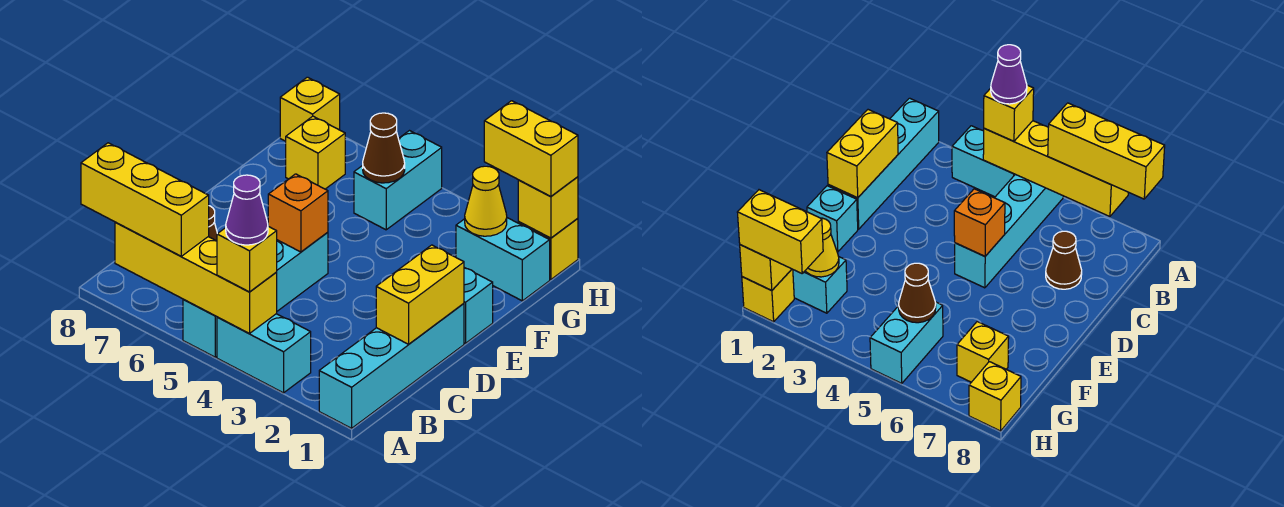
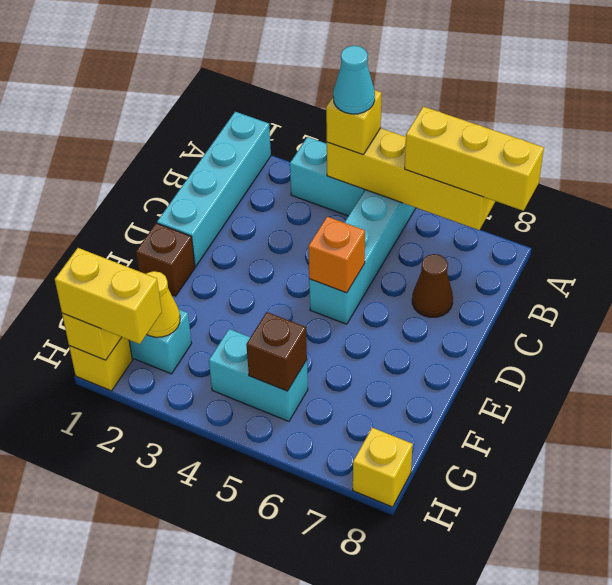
purple 1x1 cone [226,175,268,245] -> cyan 1x1 cone [333,46,375,114]
yellow 1x2 brick [376,245,464,344] -> none
cyan 1x1 brick [464,268,493,343] -> brown 1x1 brick [136,223,195,296]
cyan 1x2 brick [354,131,442,230] -> cyan 1x2 brick turned to [209,329,308,421]
brown 1x1 cone [363,113,405,183] -> brown 1x1 brick [246,312,307,391]
yellow 1x1 brick [286,116,345,189] -> none

